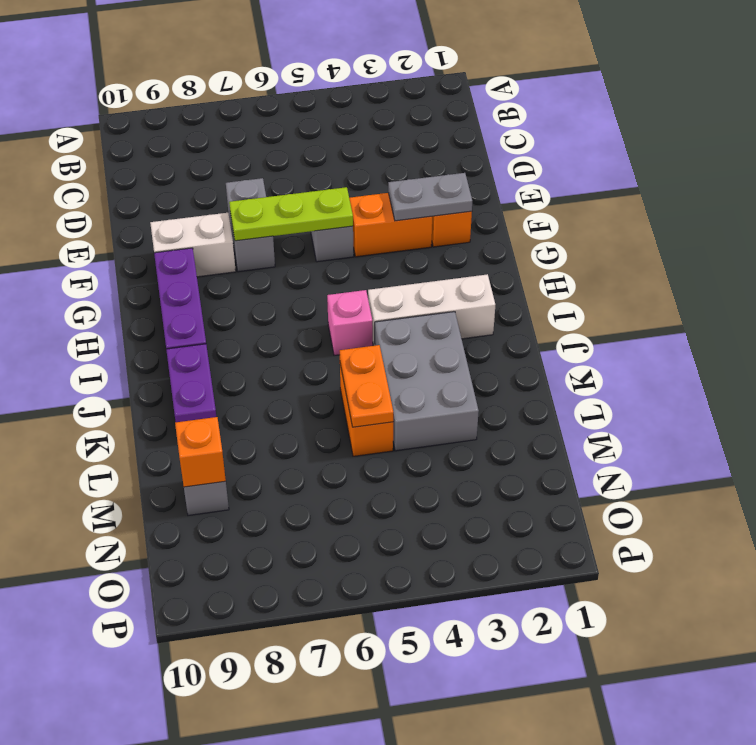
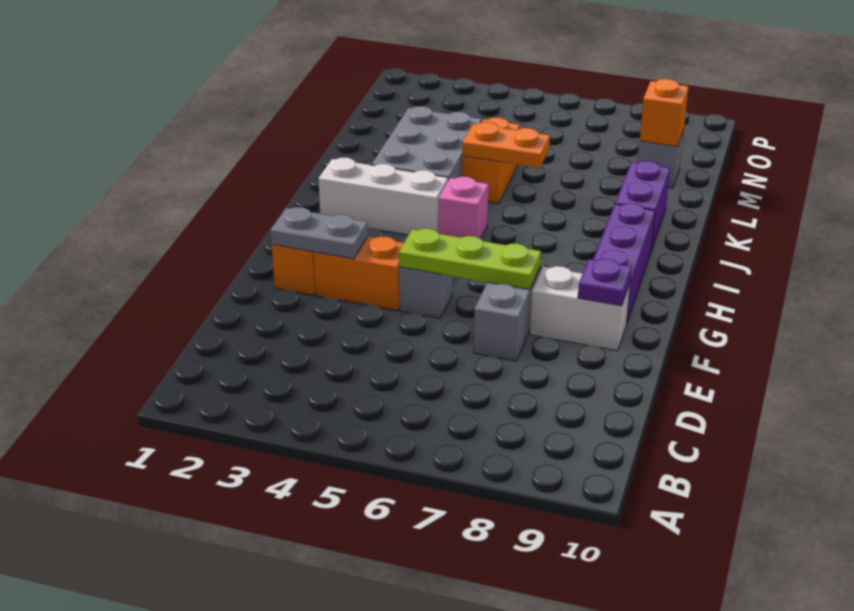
none -> purple 1x1 plate [578,259,632,306]
orange 1x2 plate [340,345,393,427] -> orange 1x2 plate turned to [462,122,550,168]

